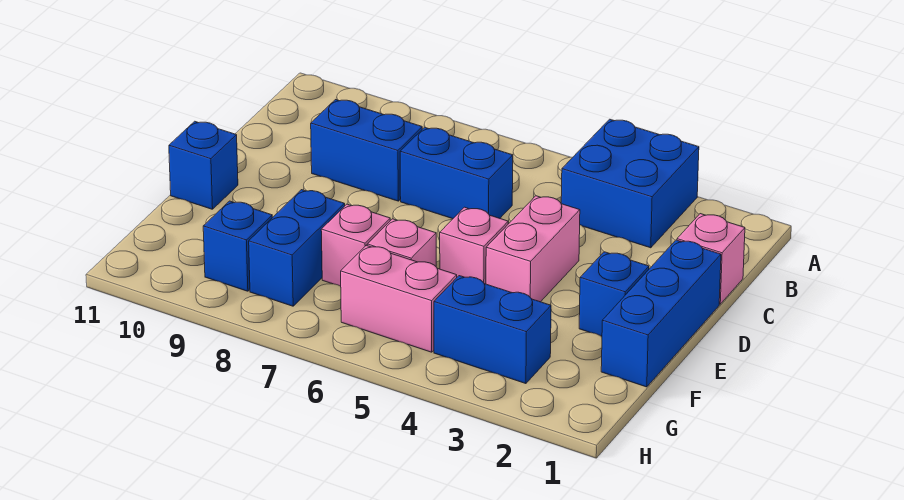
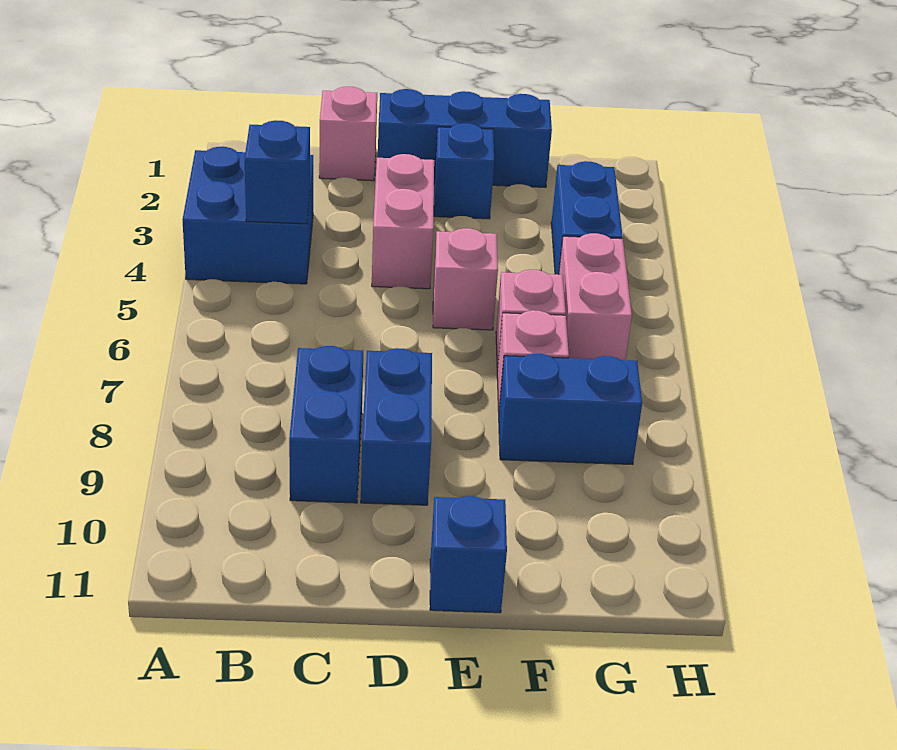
blue 1x2 brick [400,127,513,219] -> blue 1x2 brick moved to [361,348,432,505]
pink 1x2 brick [486,196,580,302] -> pink 1x2 brick turned to [372,154,434,289]
blue 1x1 brick [203,201,273,291] -> blue 1x1 brick moved to [245,120,310,224]

